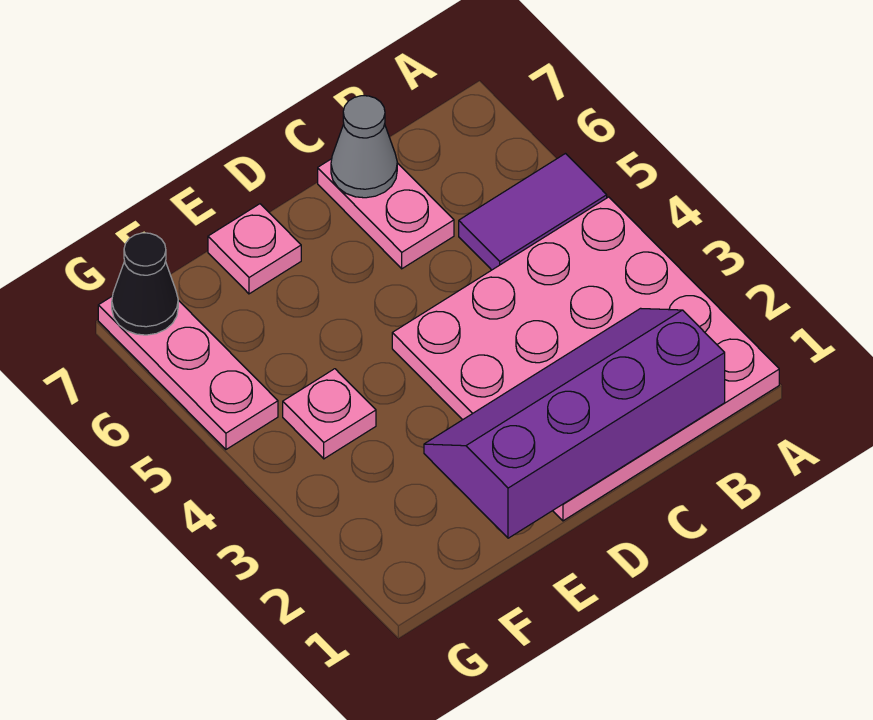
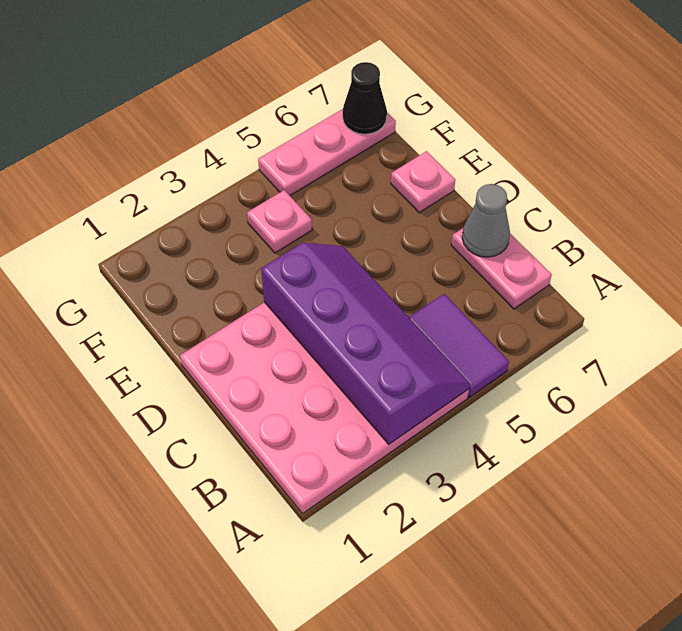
purple 2x4 slope [424,308,725,538] -> purple 2x4 slope moved to [261,243,470,444]
pink 1x2 plate [318,159,454,269] -> pink 1x2 plate turned to [451,228,552,309]

